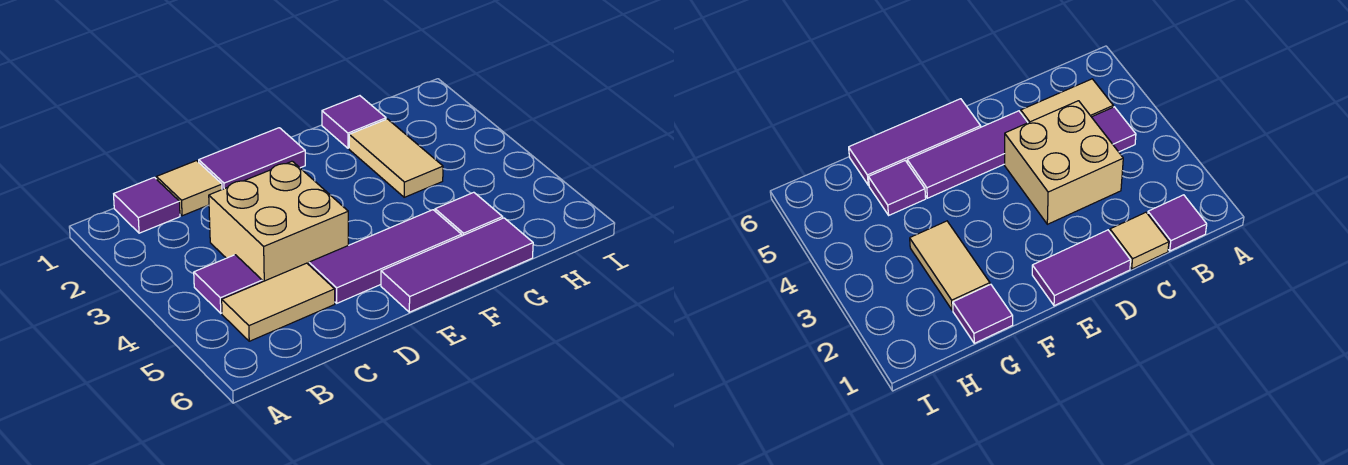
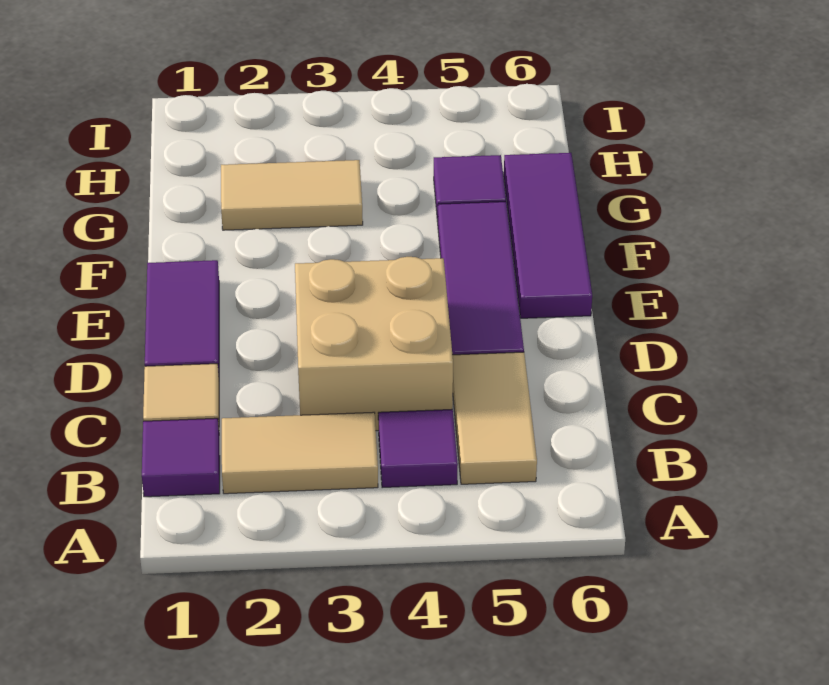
none -> tan 1x2 tile [222,412,378,494]
purple 1x1 tile [322,96,386,148] -> none

